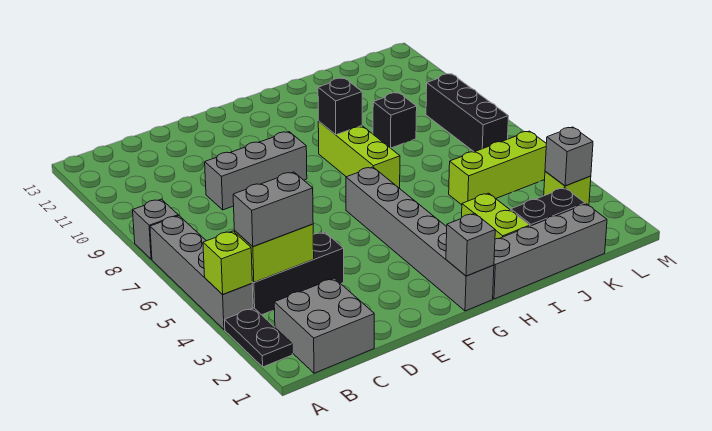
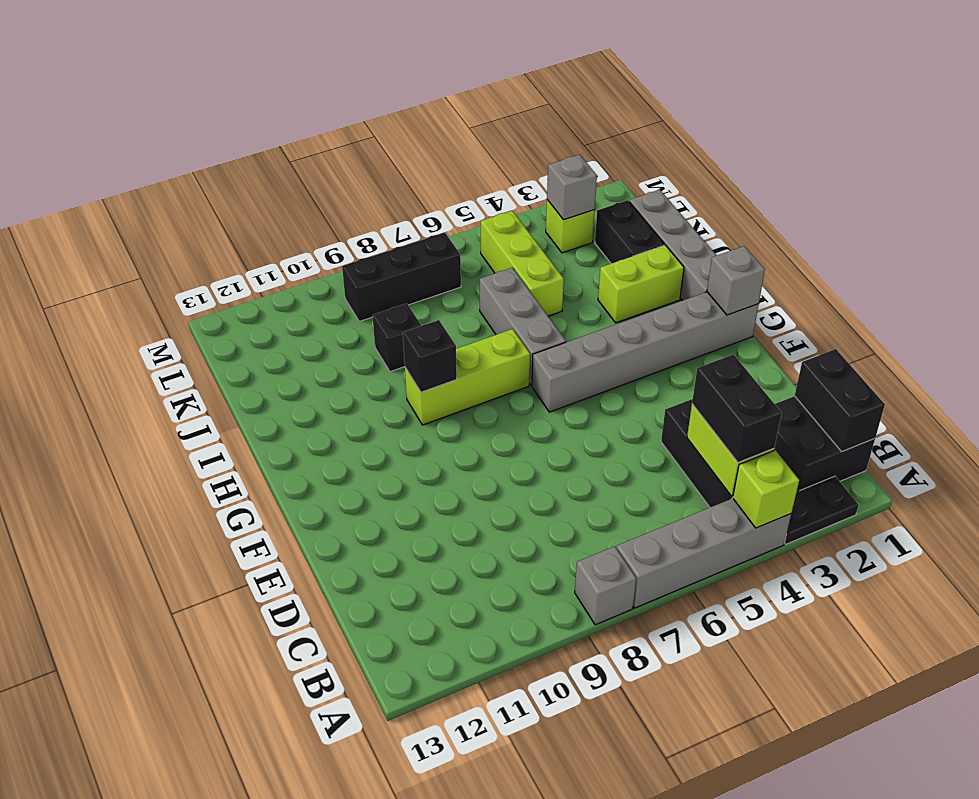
grey 2x2 brick [274,278,374,373] -> black 2x2 brick [774,396,875,492]
none -> black 1x2 brick [795,349,885,452]
grey 1x2 brick [233,172,313,246] -> black 1x2 brick [692,354,782,463]
grey 1x3 brick [205,132,307,210] -> grey 1x3 brick moved to [480,268,566,385]

